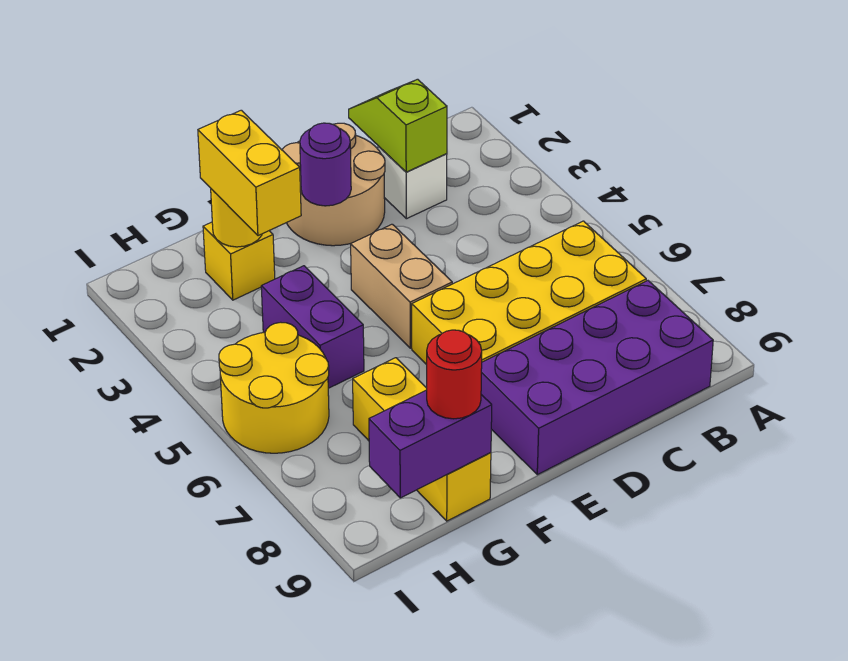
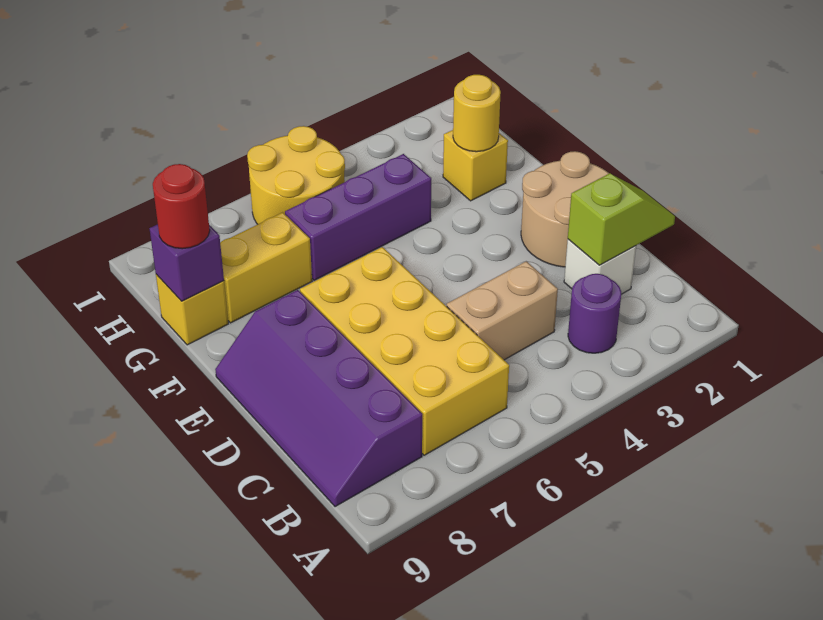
purple 2x4 brick [481,281,713,475] -> purple 2x4 slope [215,290,422,507]
purple 1x1 round brick [300,123,351,206] -> purple 1x1 round brick moved to [568,274,621,353]
tan 1x2 brick [351,224,452,348] -> tan 1x2 brick moved to [447,261,558,360]
yellow 1x2 brick [198,110,301,236] -> none
purple 1x2 brick [261,266,364,388] -> purple 1x3 brick [285,154,431,280]
purple 1x2 brick [369,390,492,498] -> purple 1x1 brick [149,224,224,301]

